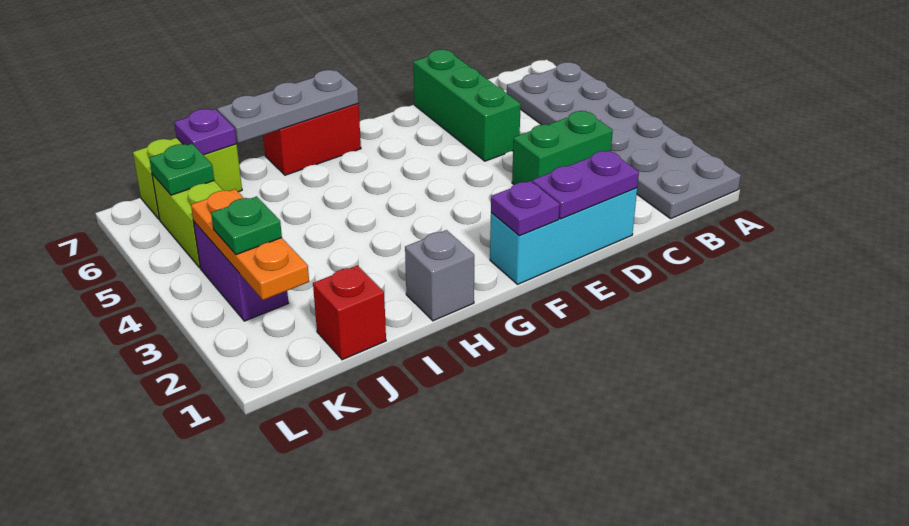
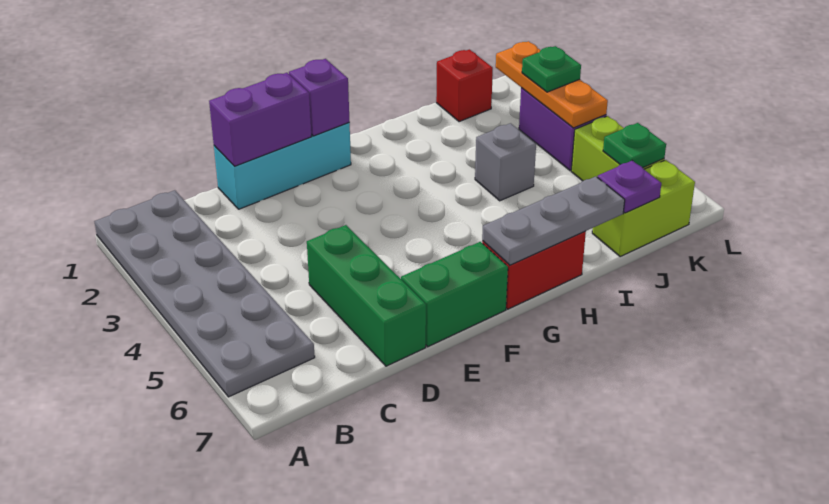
green 1x2 brick [512,111,613,184] -> green 1x2 brick moved to [401,242,508,347]
purple 1x2 plate [532,150,639,219] -> purple 1x2 brick [209,73,311,166]
purple 1x1 plate [491,181,560,236] -> purple 1x1 brick [289,59,349,136]
grey 1x1 brick [405,230,474,321] -> grey 1x1 brick moved to [475,123,536,201]

